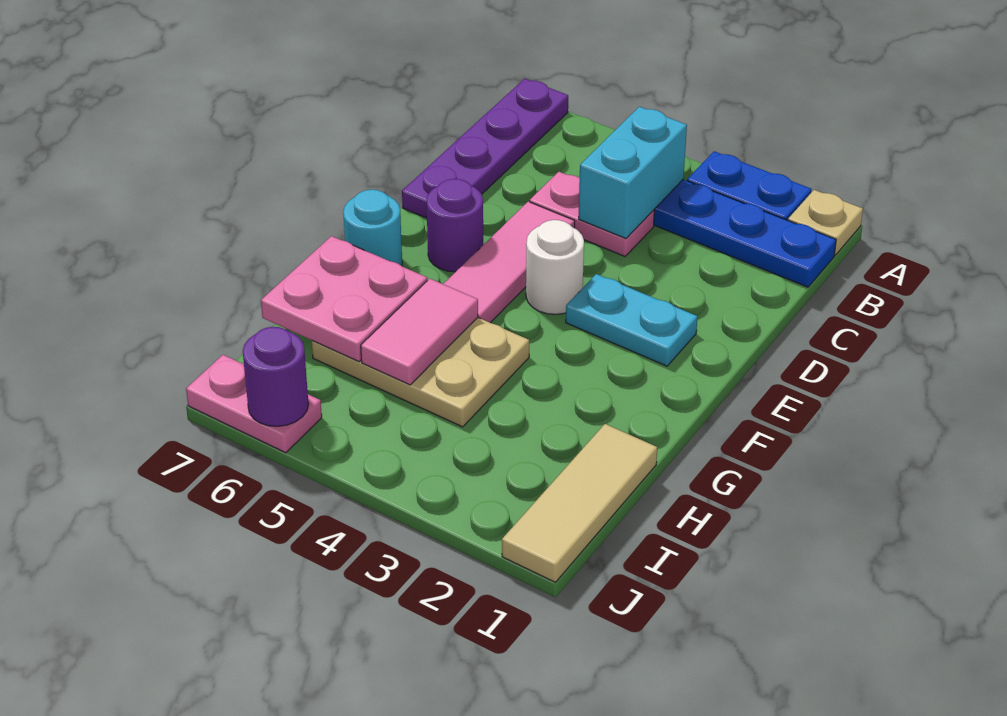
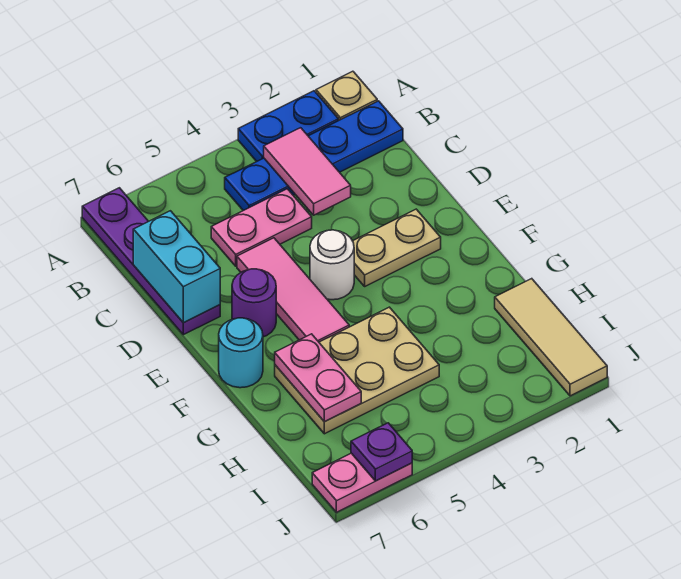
cyan 1x2 brick [579,107,687,239] -> cyan 1x2 brick moved to [133,211,220,323]
cyan 1x2 plate [566,274,698,366] -> tan 1x2 plate [353,209,441,286]
pink 1x2 tile [361,279,478,385] -> pink 1x2 tile moved to [264,128,351,215]
pink 2x2 plate [261,236,427,362] -> pink 1x2 plate [275,334,361,422]
purple 1x1 round brick [243,327,309,426] -> purple 1x1 plate [351,423,412,481]

